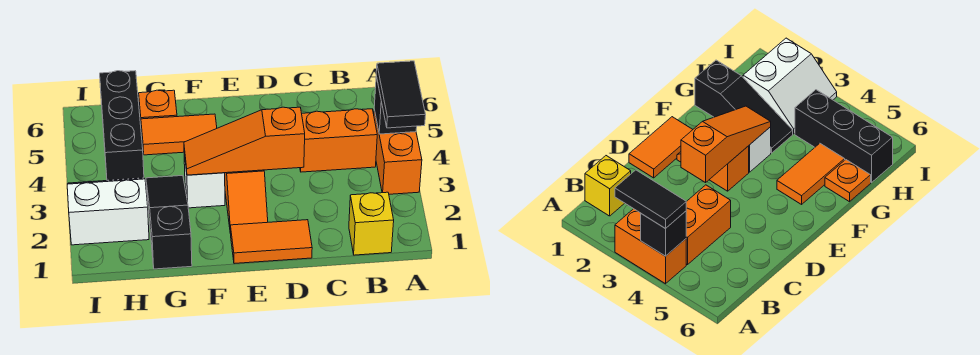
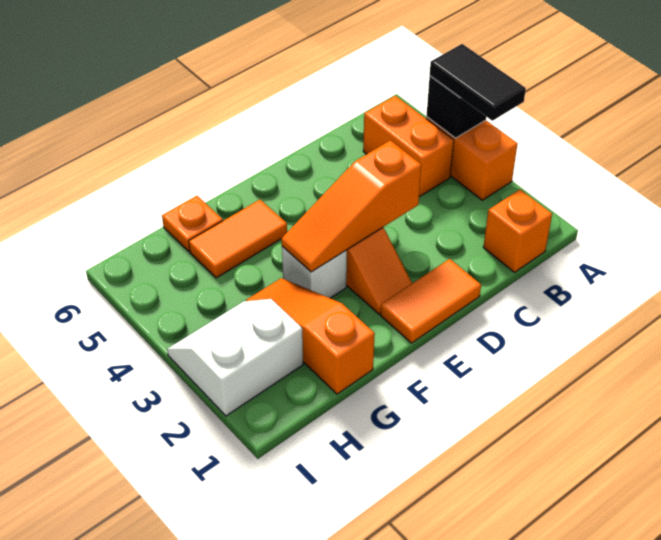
yellow 1x1 brick [349,192,394,255] -> orange 1x1 brick [483,190,552,272]
orange 1x2 brick [300,109,377,172] -> orange 1x2 brick turned to [363,96,454,196]
black 1x3 slope [146,176,192,269] -> orange 1x3 slope [246,278,375,394]
black 1x3 brick [100,71,144,181] -> none

